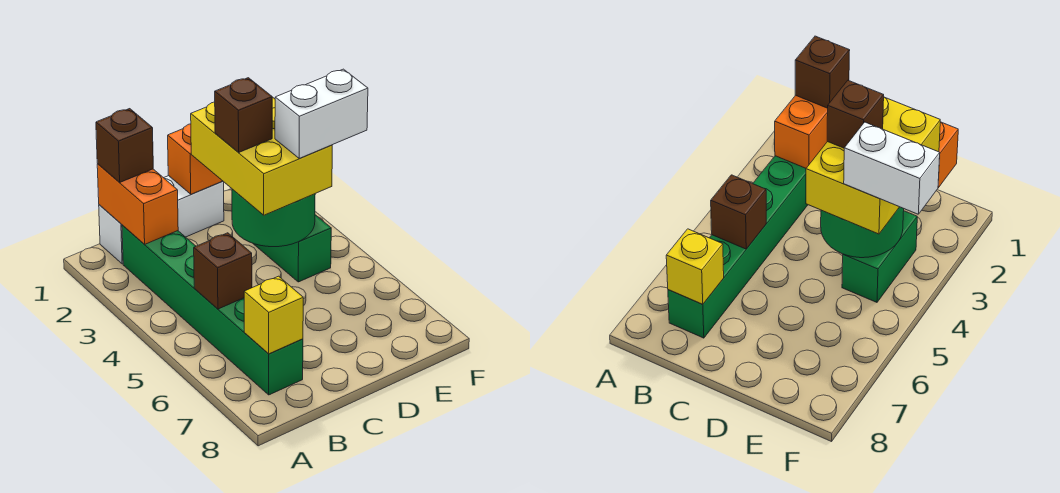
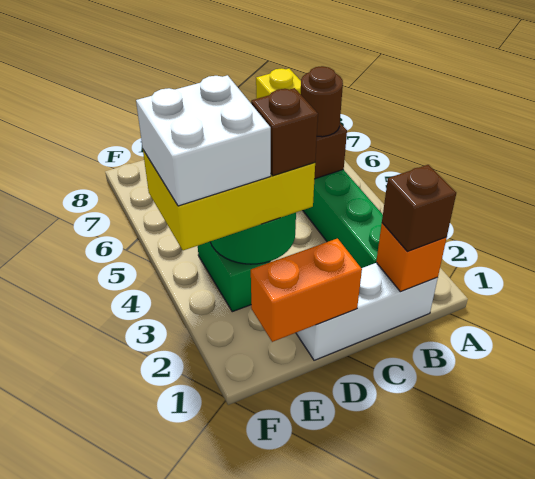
orange 1x2 brick [97,164,178,244] -> orange 1x1 brick [376,223,447,292]
none -> brown 1x1 round brick [301,66,343,137]
yellow 2x3 brick [191,97,332,215] -> yellow 2x3 brick turned to [143,150,315,250]
white 1x2 brick [275,69,368,159] -> white 2x2 brick [136,75,271,206]

